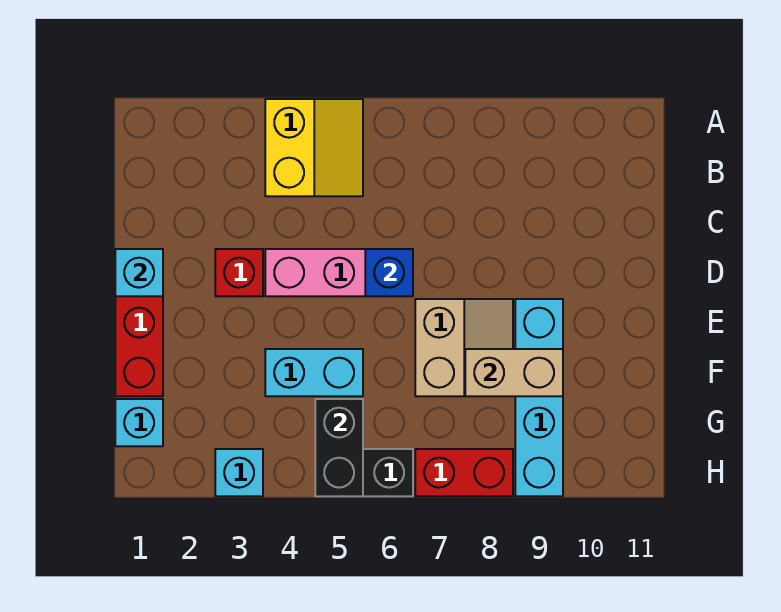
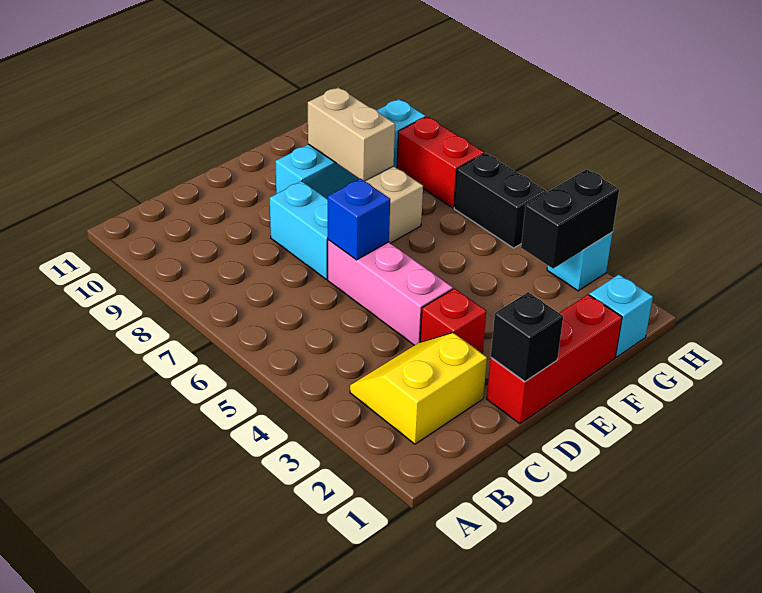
yellow 2x2 slope [265,99,363,196] -> yellow 2x2 slope moved to [350,333,487,444]
cyan 1x1 brick [115,249,163,296] -> black 1x1 brick [491,292,563,382]
cyan 1x2 brick [265,349,363,396] -> cyan 1x2 brick moved to [270,181,328,279]
black 1x2 brick [315,399,363,496] -> black 1x2 brick moved to [521,169,619,269]

